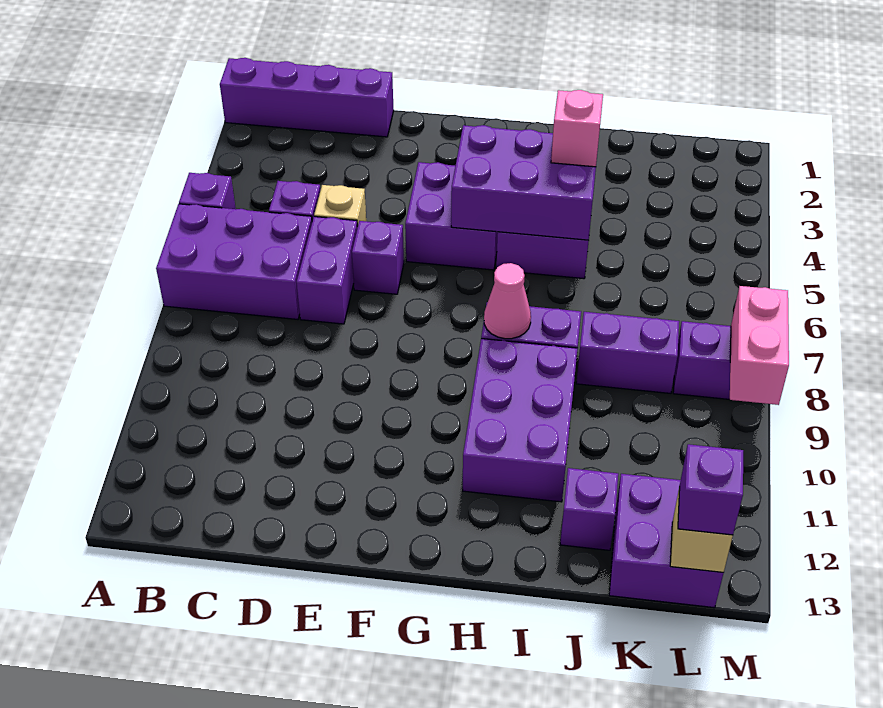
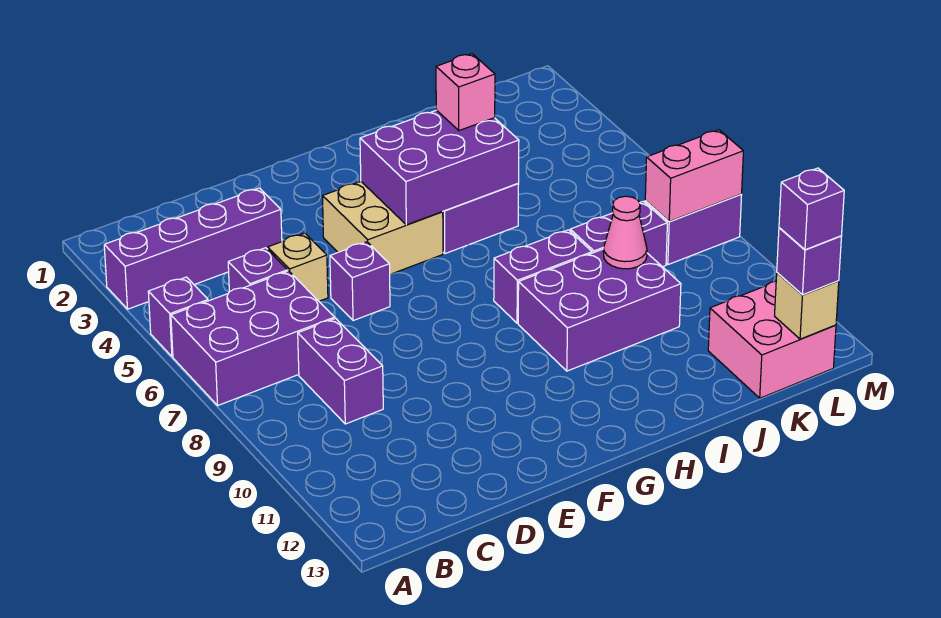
purple 1x4 brick [220,58,394,137] -> purple 1x4 brick moved to [104,188,282,309]
purple 1x2 brick [296,217,357,324] -> purple 1x2 brick moved to [298,318,383,424]
purple 2x2 brick [405,162,498,270] -> tan 2x2 brick [323,182,443,274]
pink 1x1 cone [484,263,531,339] -> pink 1x1 cone moved to [604,196,647,269]
purple 2x3 brick [463,339,578,502] -> purple 2x3 brick turned to [518,249,681,371]
purple 1x1 brick [560,468,618,550] -> purple 1x1 brick moved to [779,168,844,250]
purple 2x2 brick [609,474,724,608] -> pink 2x2 brick [708,281,836,398]
pink 1x2 brick [730,286,789,405] -> pink 1x2 brick turned to [645,130,743,221]

